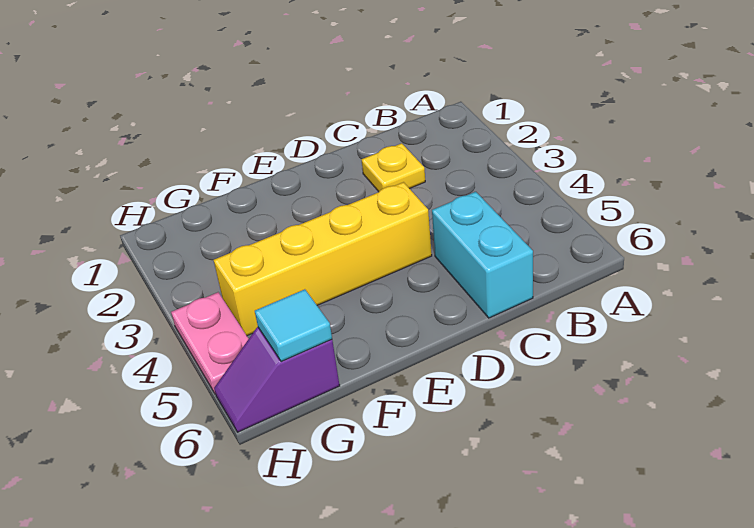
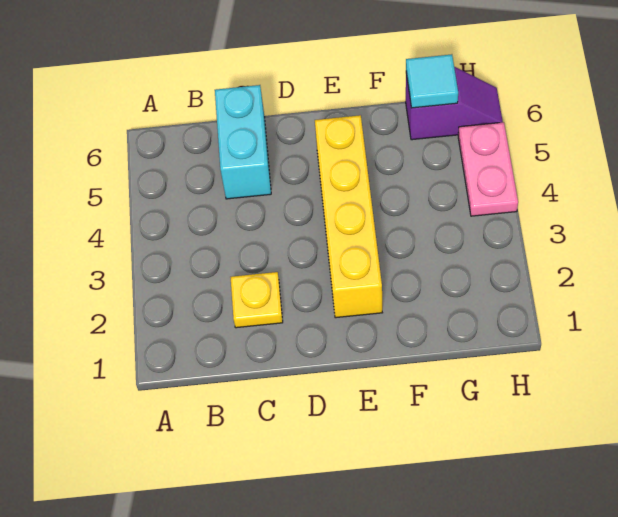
yellow 1x4 brick [214,182,432,336] -> yellow 1x4 brick turned to [315,115,382,318]

